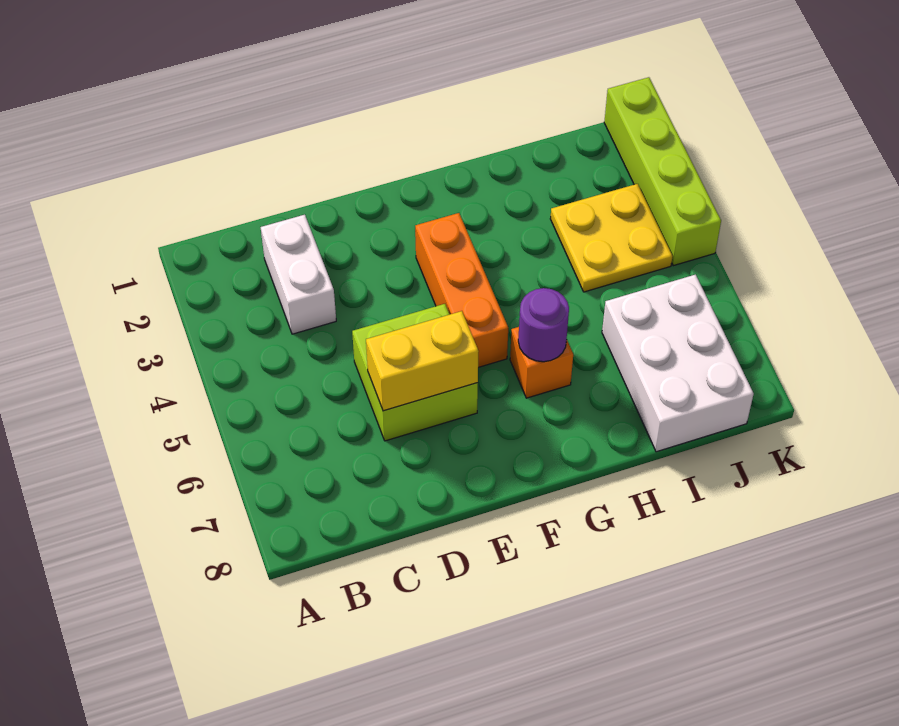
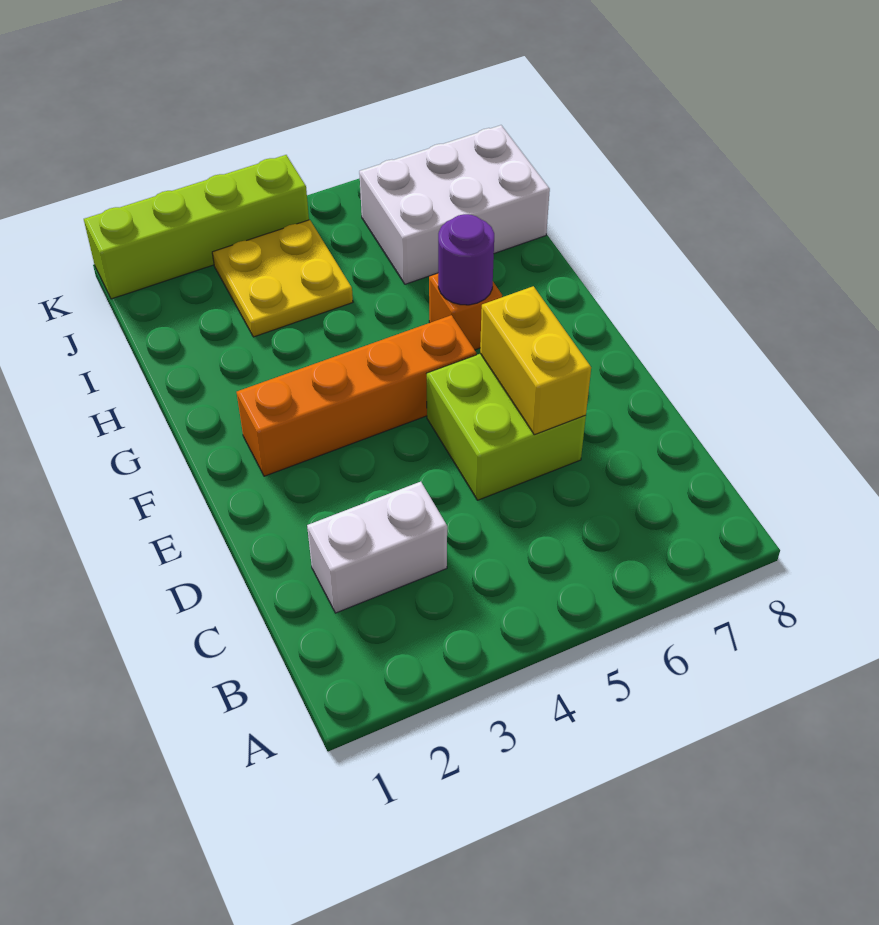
orange 1x3 brick [415,213,508,367] -> orange 1x4 brick [237,315,476,476]

